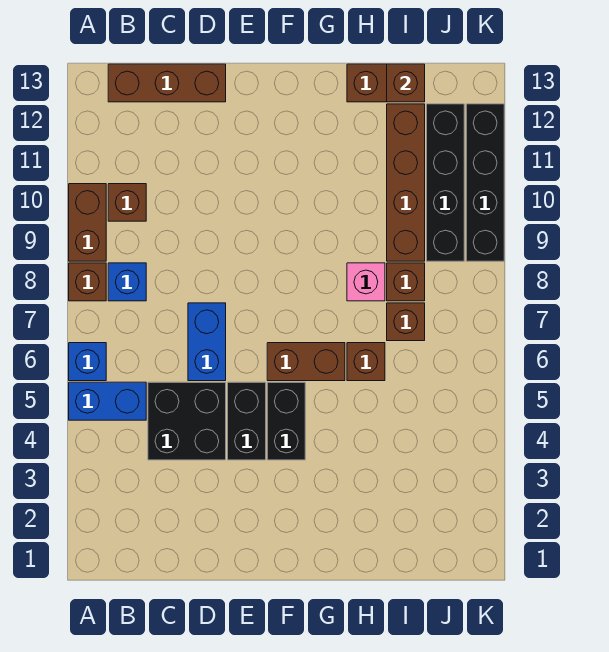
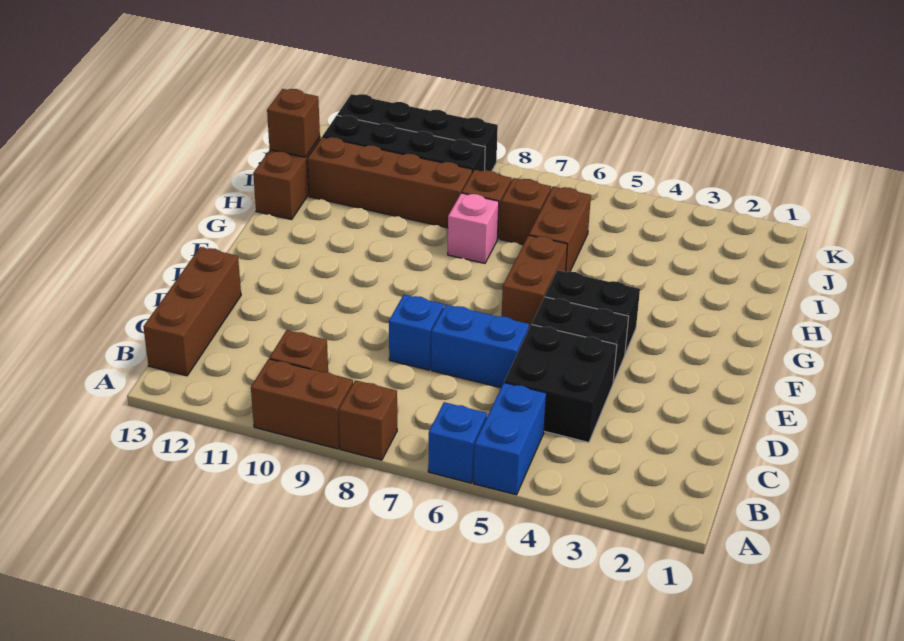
blue 1x1 brick [108,263,146,301] -> blue 1x1 brick moved to [389,295,444,370]
brown 1x1 brick [347,343,385,381] -> brown 1x2 brick [529,187,591,272]

